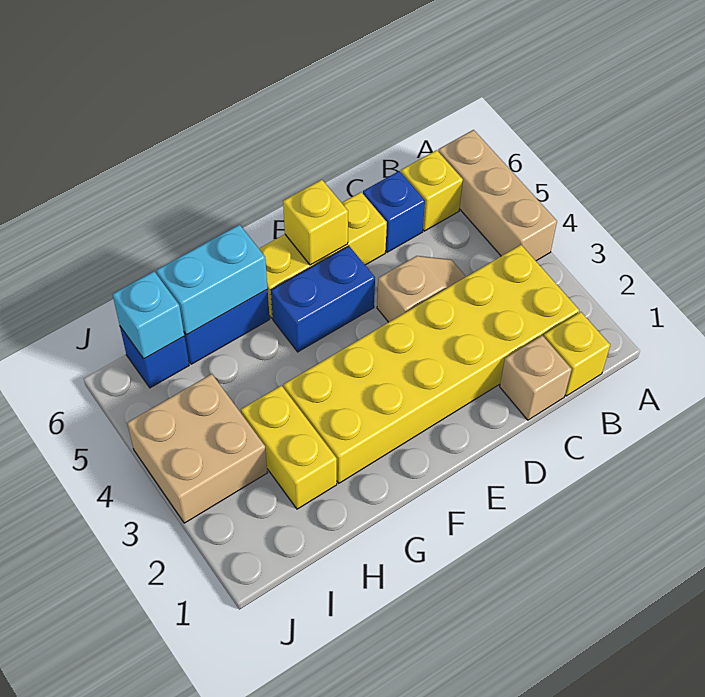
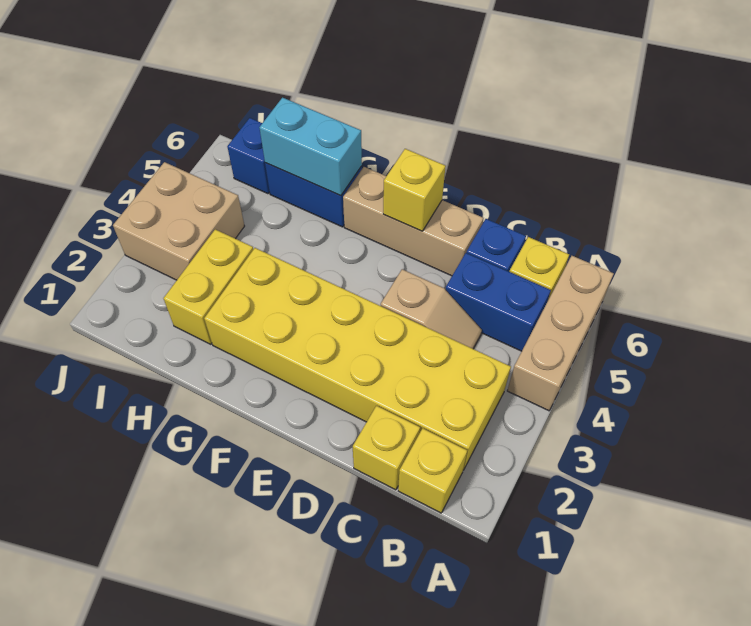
tan 1x1 brick [500,335,572,420] -> yellow 1x1 brick [353,406,420,490]
yellow 1x3 brick [259,192,387,318] -> tan 1x3 brick [343,167,483,276]
blue 1x2 brick [271,246,375,352] -> blue 1x2 brick moved to [445,253,551,351]
cyan 1x1 brick [113,271,184,359] -> none

